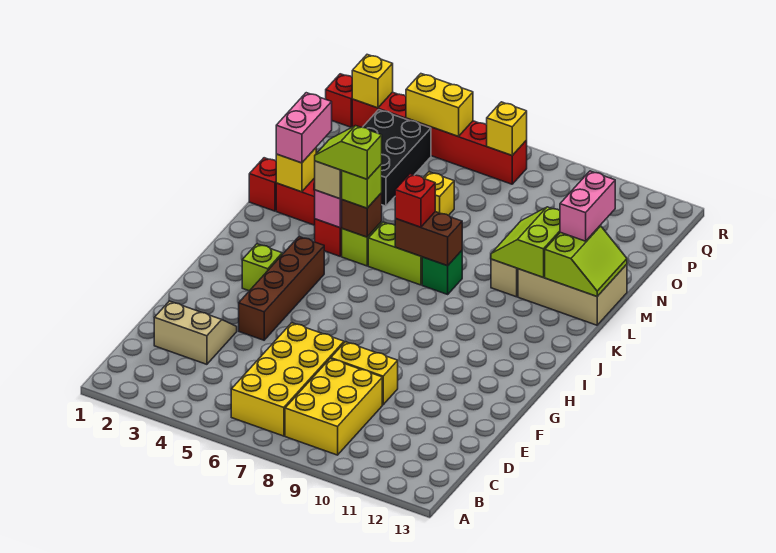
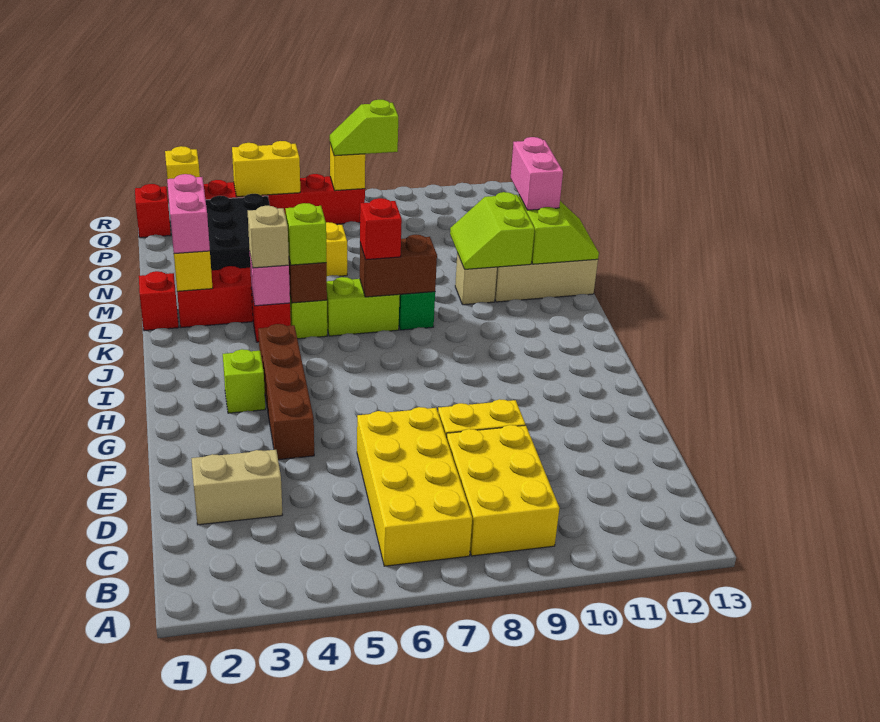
lime 1x2 slope [315,126,382,179] -> lime 1x2 slope moved to [330,100,398,156]

